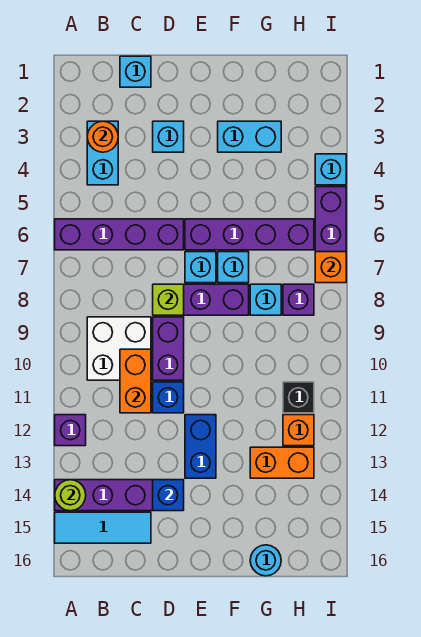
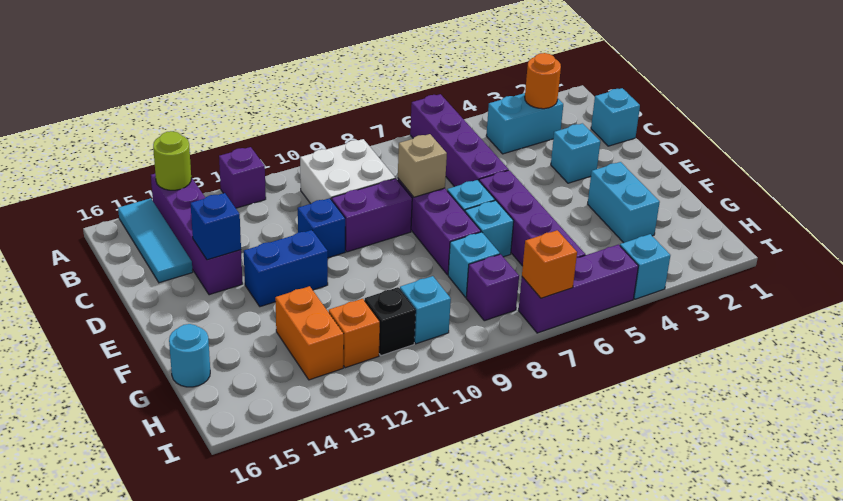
orange 1x2 brick [120,349,151,413] -> none
lime 1x1 brick [153,284,184,315] -> tan 1x1 brick [398,134,447,197]
none -> cyan 1x1 brick [400,276,451,344]

